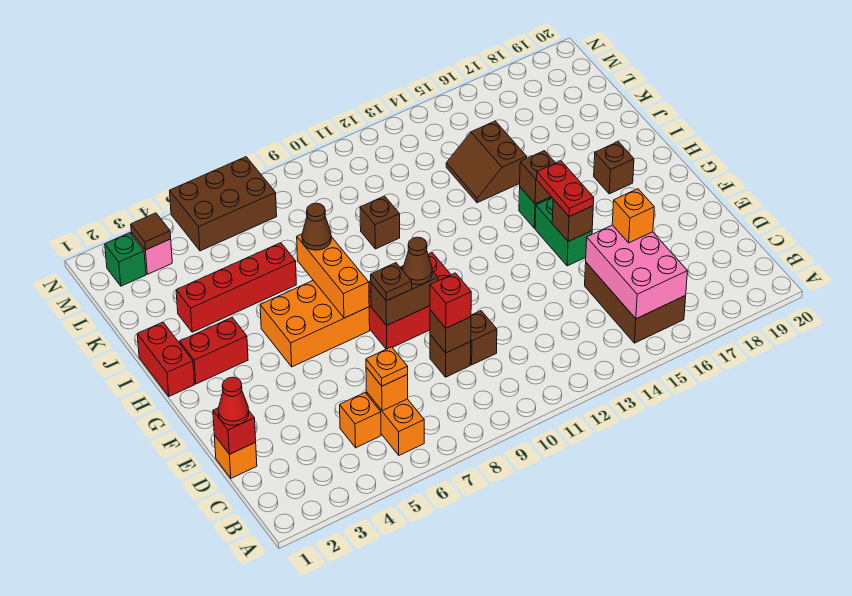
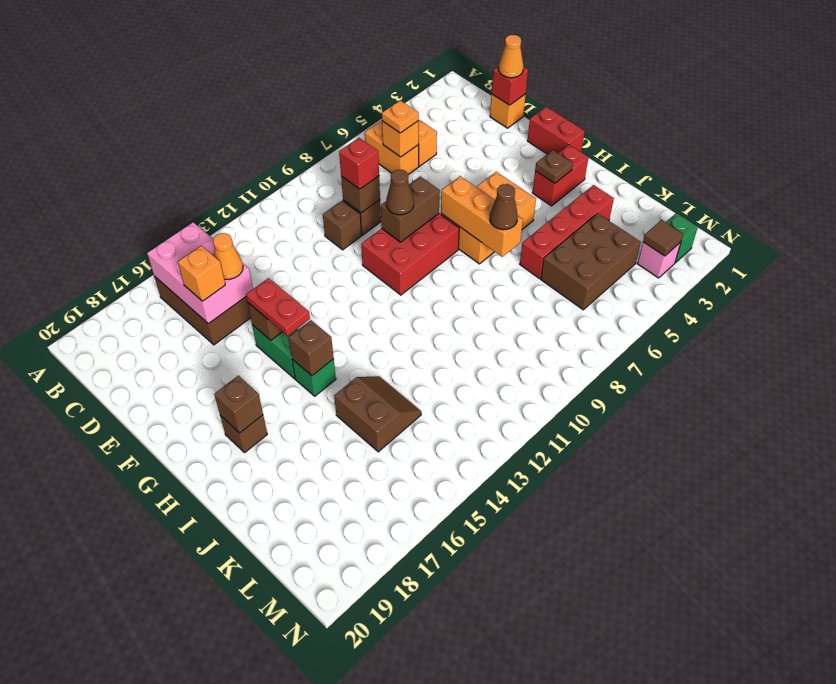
red 1x1 cone [218,377,249,425] -> orange 1x1 cone [498,35,523,78]
none -> orange 1x1 cone [213,233,243,279]
brown 1x1 plate [371,263,412,301] -> brown 1x1 plate moved to [535,150,573,183]
red 1x2 brick [137,322,194,396] -> red 1x2 brick moved to [527,107,585,154]
brown 1x1 brick [360,196,400,249] -> brown 1x1 brick moved to [214,375,263,433]
brown 2x3 brick [170,157,277,251] -> brown 2x3 brick moved to [541,213,641,310]

